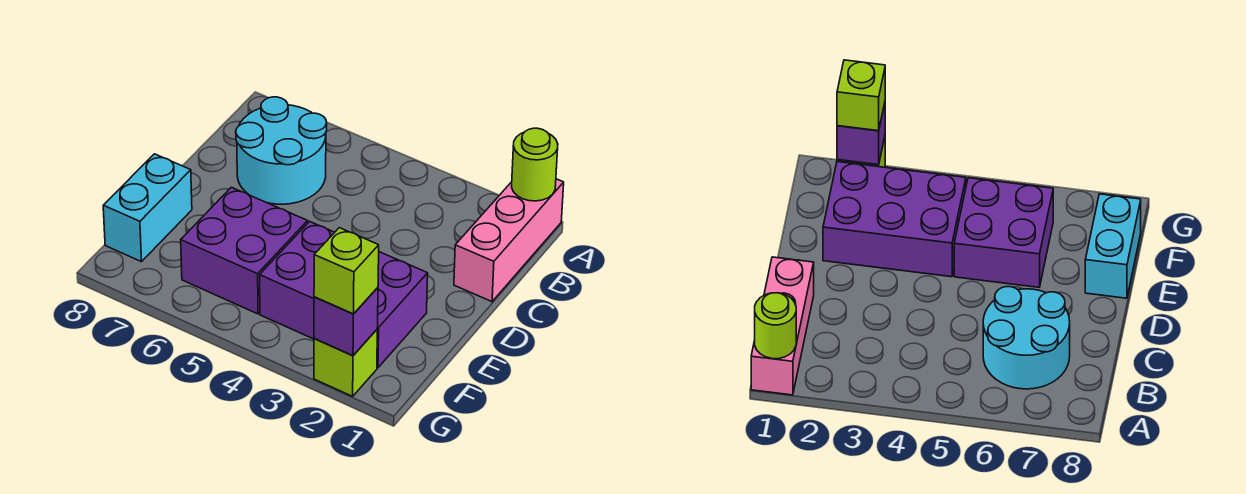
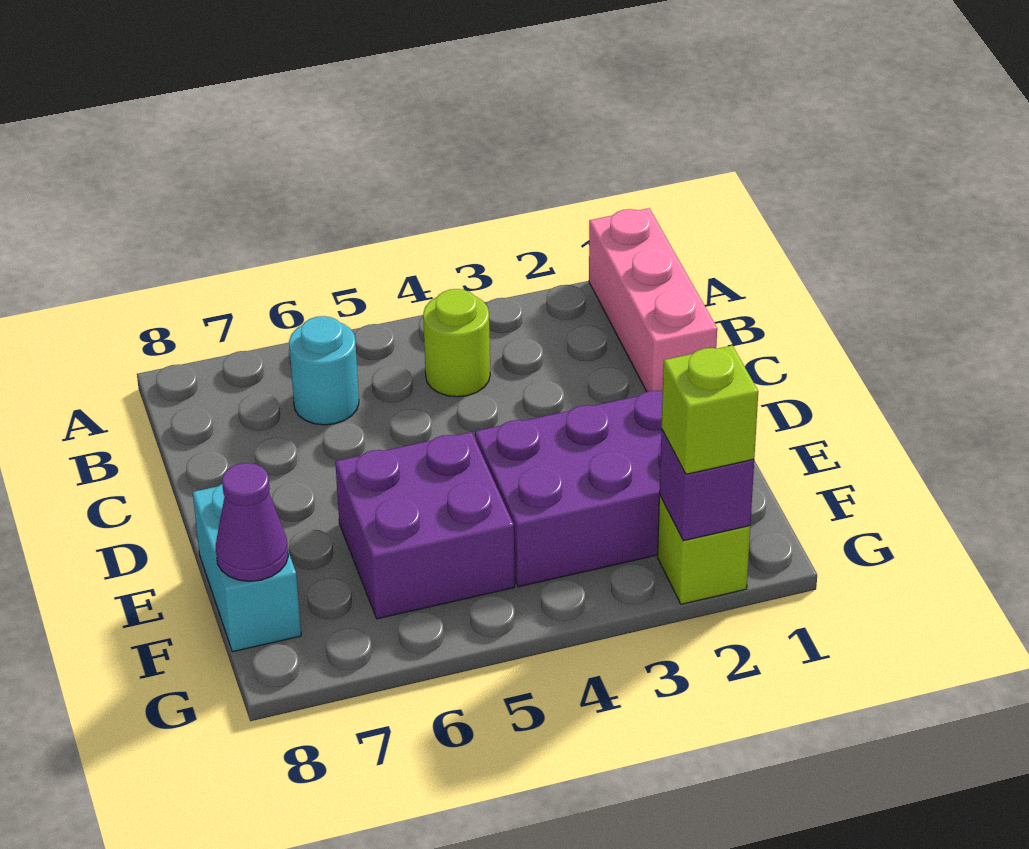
lime 1x1 round brick [512,128,558,201] -> lime 1x1 round brick moved to [423,289,490,397]
cyan 2x2 round brick [236,97,327,204] -> cyan 1x1 round brick [289,316,359,425]
none -> purple 1x1 cone [216,463,288,581]

